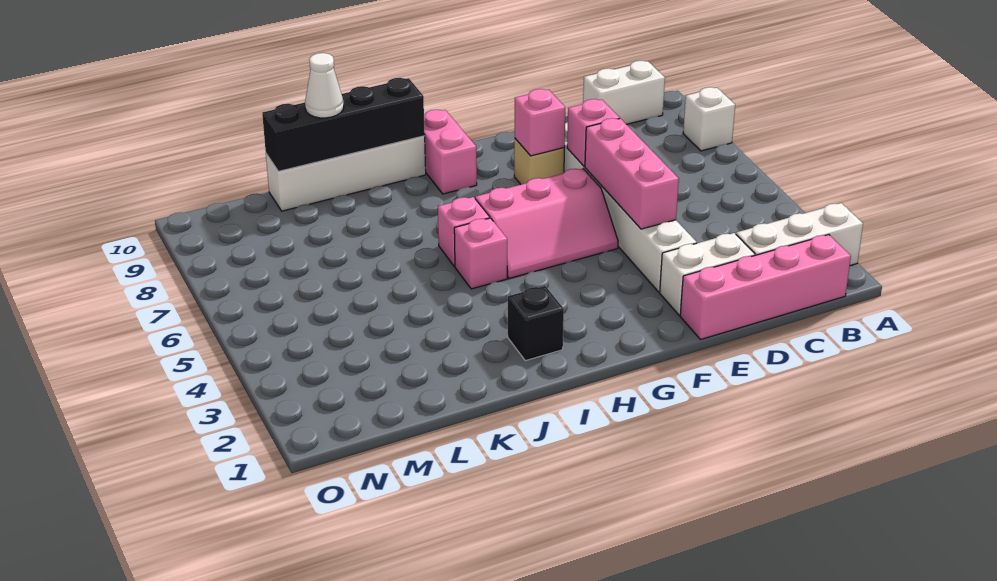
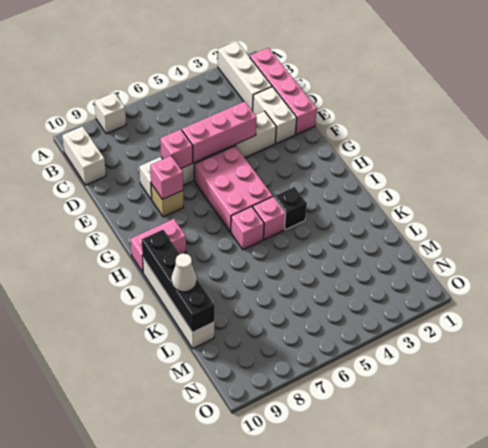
pink 2x3 slope [475,169,618,278] -> pink 2x3 brick [194,146,273,232]
black 1x1 brick [508,286,564,361] -> black 1x1 brick moved to [274,187,307,230]

